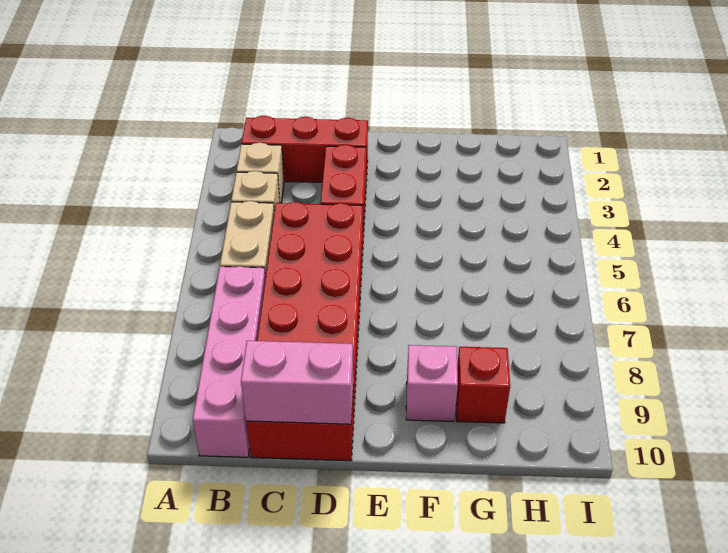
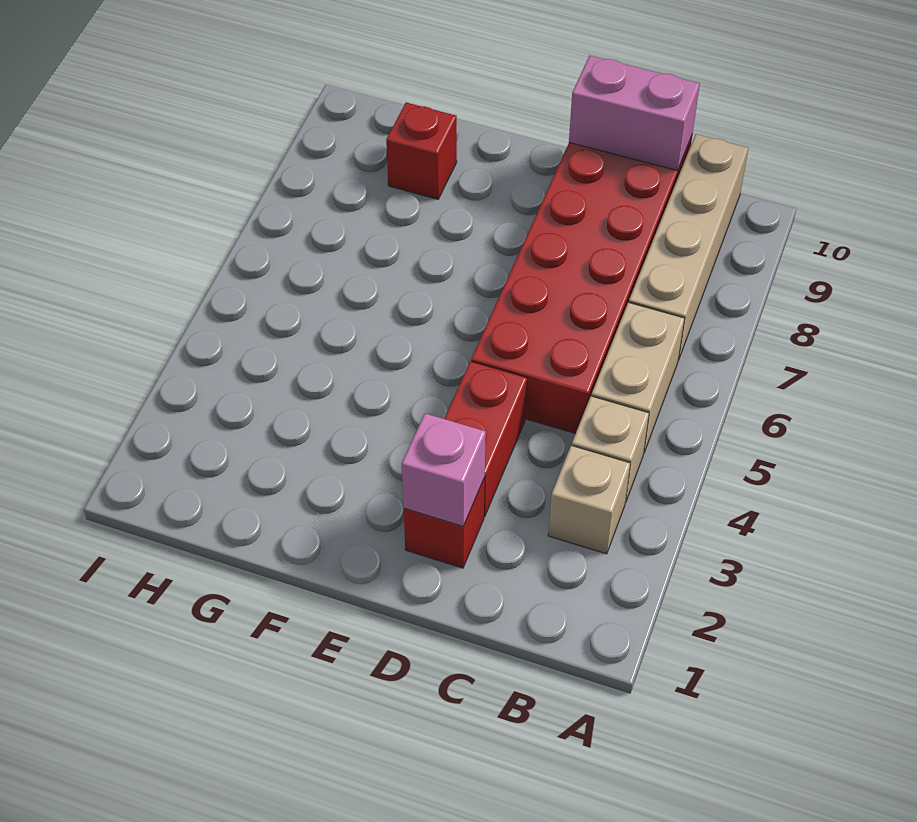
red 1x3 brick [242,116,368,182] -> red 1x1 brick [404,478,485,568]
pink 1x4 brick [193,266,266,457] -> tan 1x4 brick [629,134,748,360]
pink 1x1 brick [406,345,458,421] -> pink 1x1 brick moved to [402,413,486,526]

